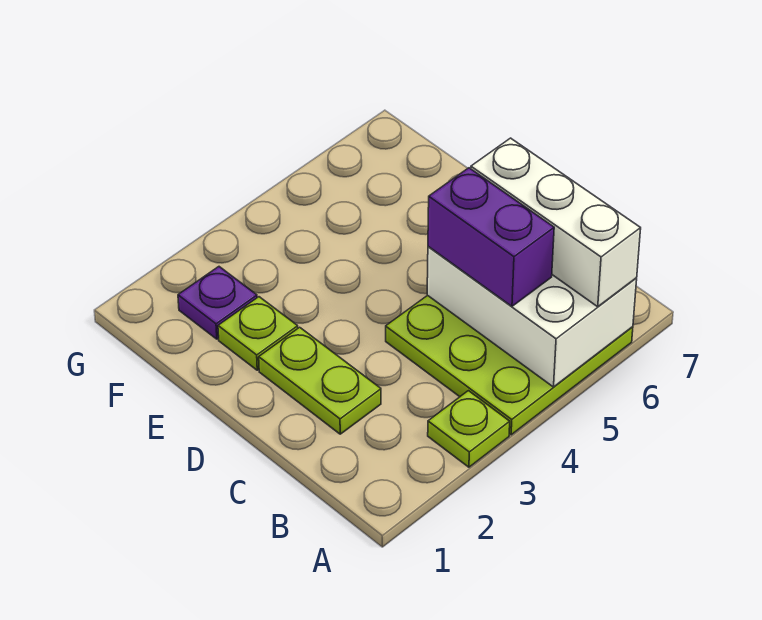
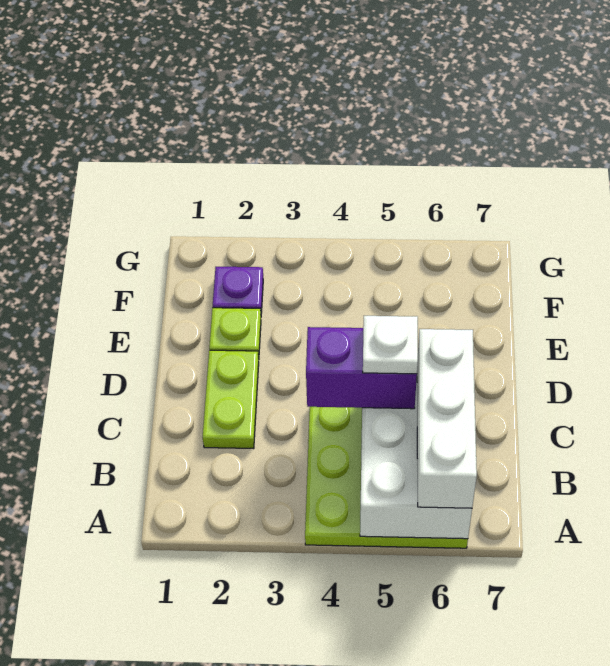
lime 1x1 plate [428,391,510,467] -> none
purple 1x2 brick [428,168,554,306] -> purple 1x2 brick turned to [306,327,417,409]
none -> white 1x1 plate [363,316,418,374]

